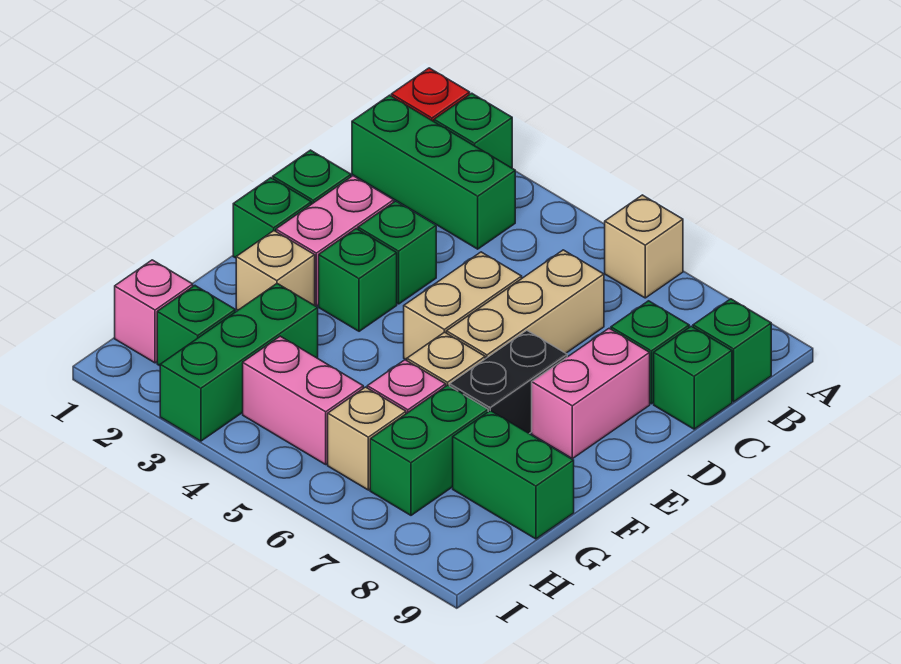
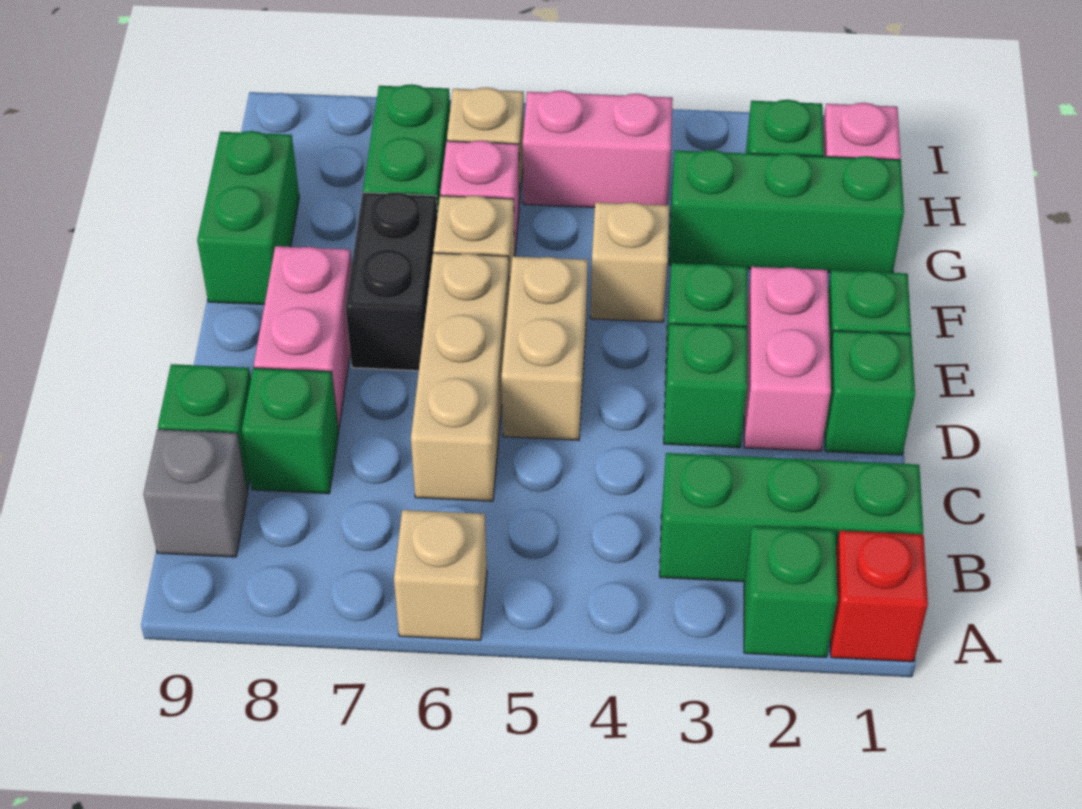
green 1x1 brick [693,299,771,402] -> grey 1x1 brick [143,429,248,557]
tan 1x1 brick [236,231,315,310] -> tan 1x1 brick moved to [590,202,669,322]
green 1x3 brick [160,284,318,441] -> green 1x3 brick turned to [669,150,904,273]
green 1x2 brick [453,411,574,539] -> green 1x2 brick turned to [197,131,299,305]

